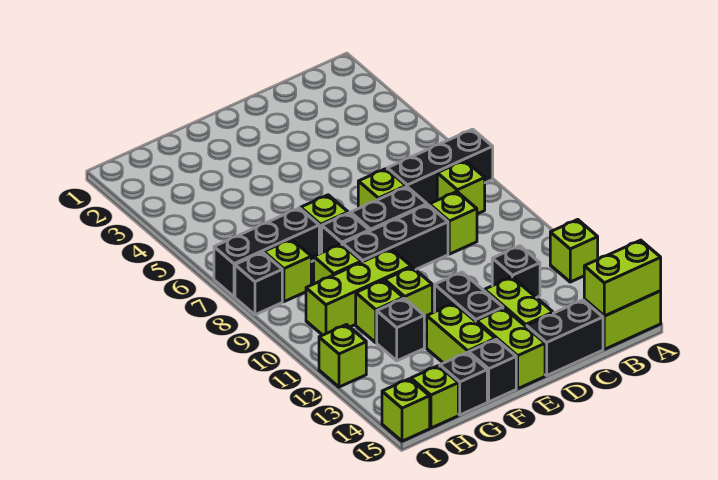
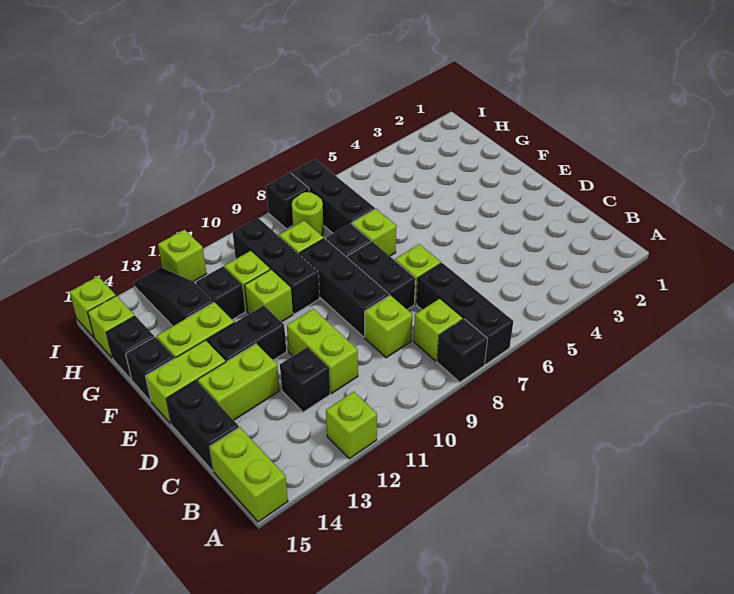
none -> black 1x1 brick [437,319,488,382]
lime 1x2 brick [584,240,661,316] -> lime 1x2 brick moved to [287,309,358,393]
lime 1x3 brick [306,249,411,335] -> black 1x3 brick [232,218,320,314]
none -> black 1x3 slope [134,267,214,326]
lime 1x1 brick [264,239,311,302] -> lime 1x1 round brick [292,192,324,235]

